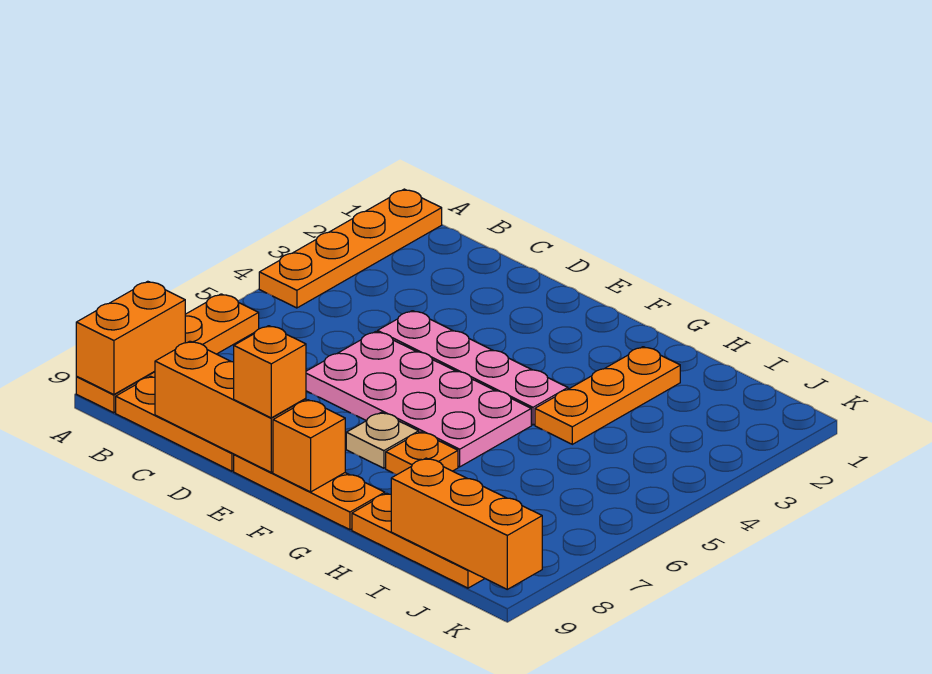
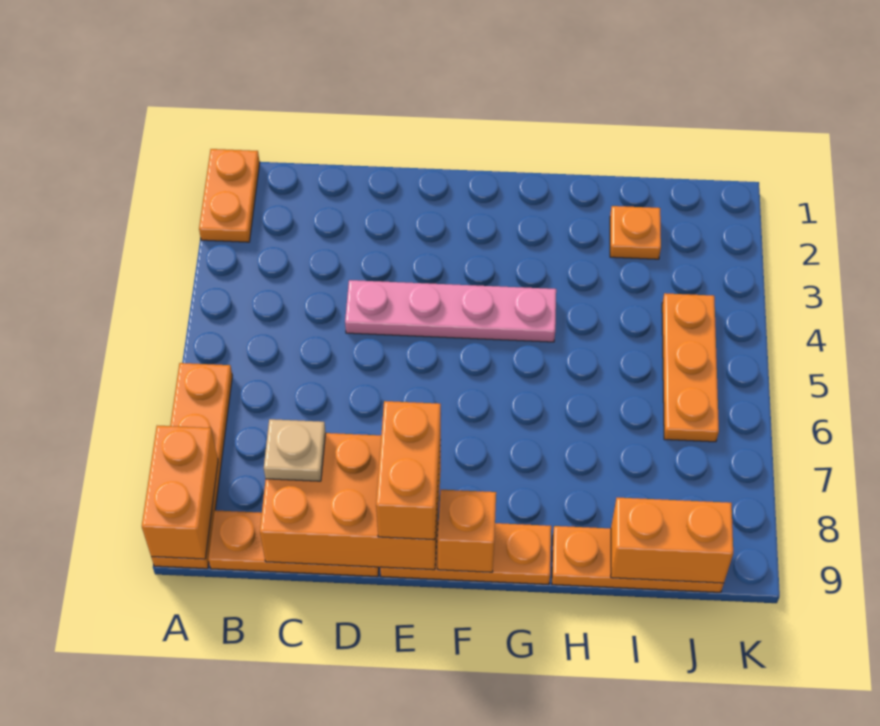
orange 1x4 plate [259,189,442,308] -> orange 1x2 plate [199,149,260,242]
orange 1x3 brick [155,341,306,472] -> orange 2x3 brick [260,433,441,570]
pink 2x4 plate [306,332,531,467] -> none
orange 1x1 brick [234,326,306,418] -> orange 1x2 brick [376,401,441,540]
tan 1x1 plate [346,412,419,468] -> tan 1x1 plate moved to [264,419,326,481]
orange 1x1 plate [386,432,458,475] -> orange 1x1 plate moved to [610,206,661,259]
orange 1x3 plate [535,347,680,444] -> orange 1x3 plate moved to [662,293,719,442]
orange 1x3 brick [391,458,542,589] -> orange 1x2 brick [611,498,733,583]

